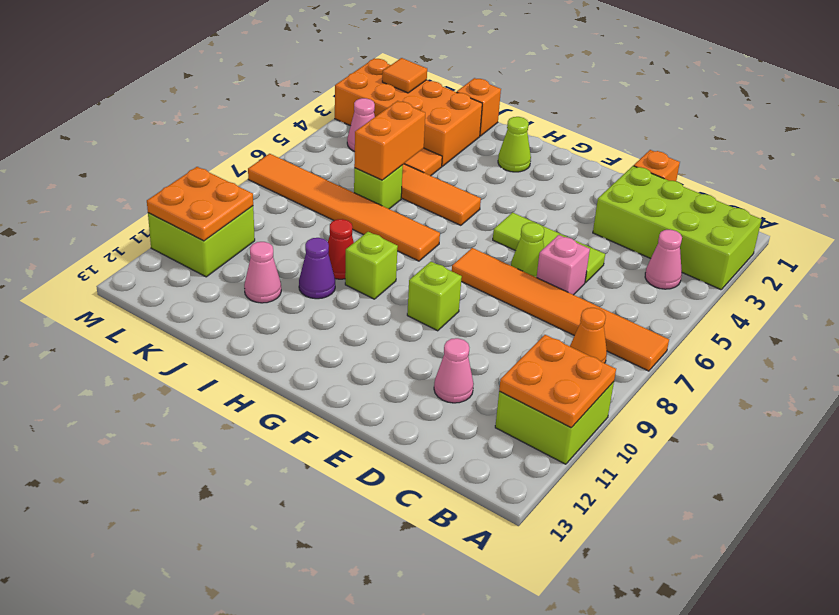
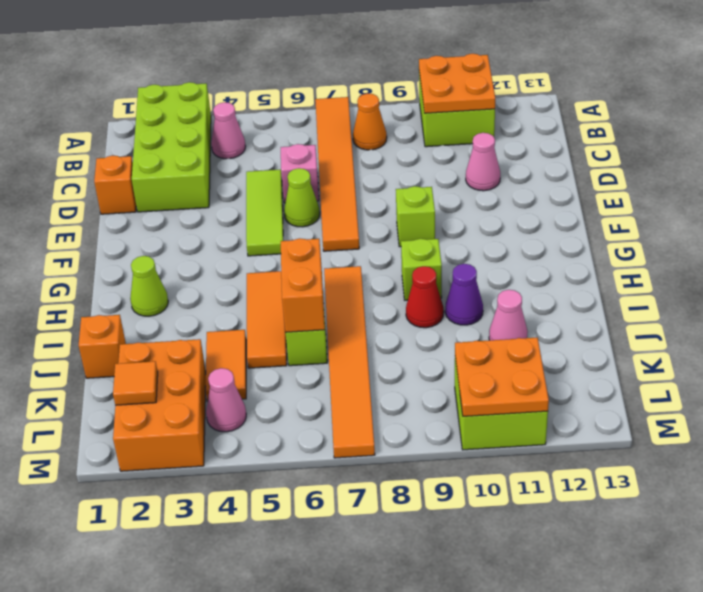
orange 2x4 brick [335,58,482,166] -> orange 2x3 brick [113,339,206,471]
orange 1x2 brick [354,101,425,180] -> orange 1x2 brick turned to [281,238,325,332]

